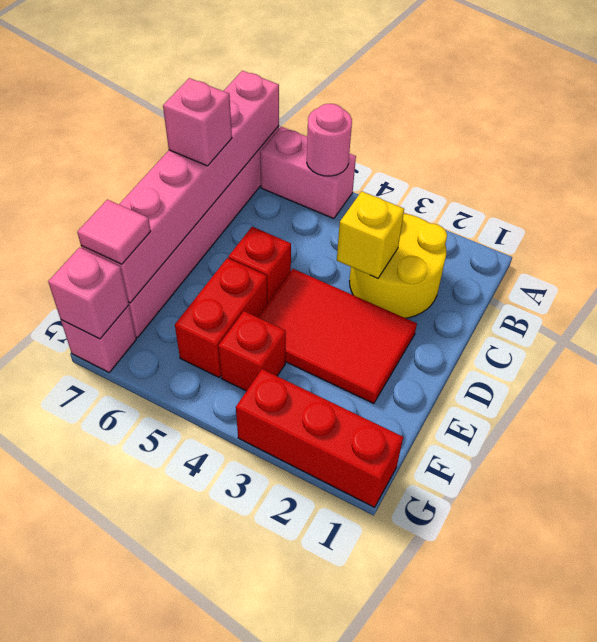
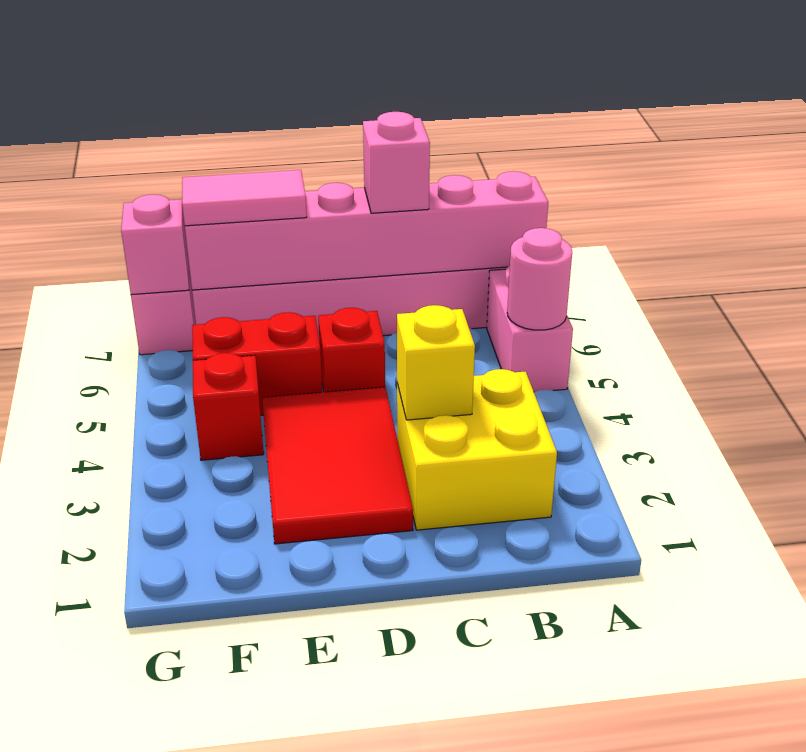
yellow 2x2 round brick [349,214,447,318] -> yellow 2x2 brick [397,369,557,530]
pink 1x1 tile [77,200,151,264] -> pink 1x2 tile [182,170,307,226]
red 1x3 brick [236,369,403,507] -> none

